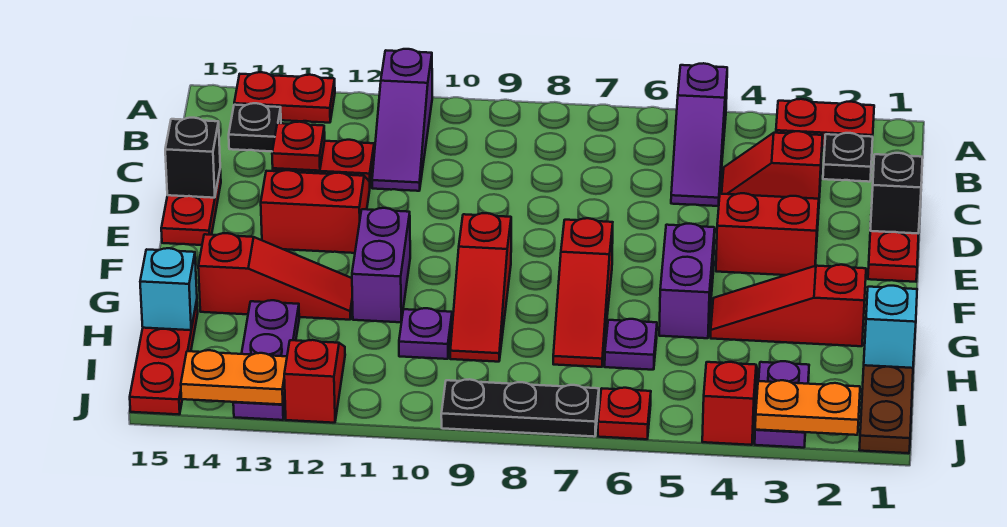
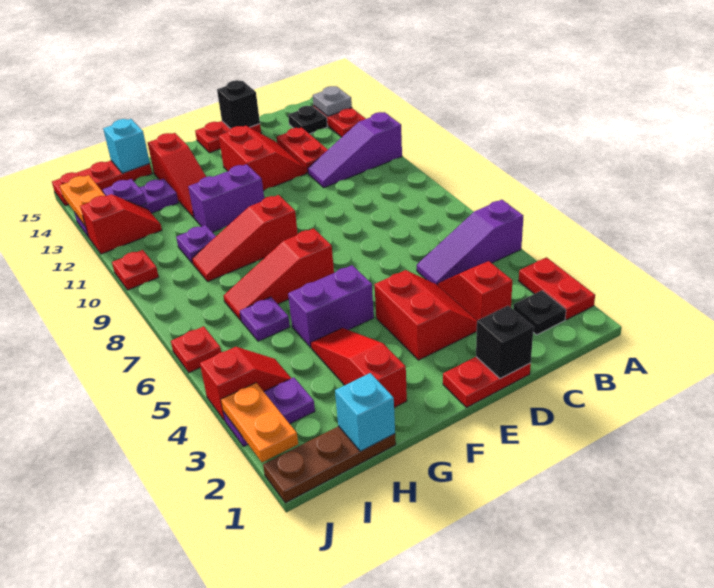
none -> grey 1x1 plate [313,86,352,116]
red 1x1 plate [272,122,325,171] -> red 1x1 plate moved to [112,250,159,290]
none -> purple 1x1 plate [103,179,146,206]
black 1x3 plate [441,379,599,437] -> none

